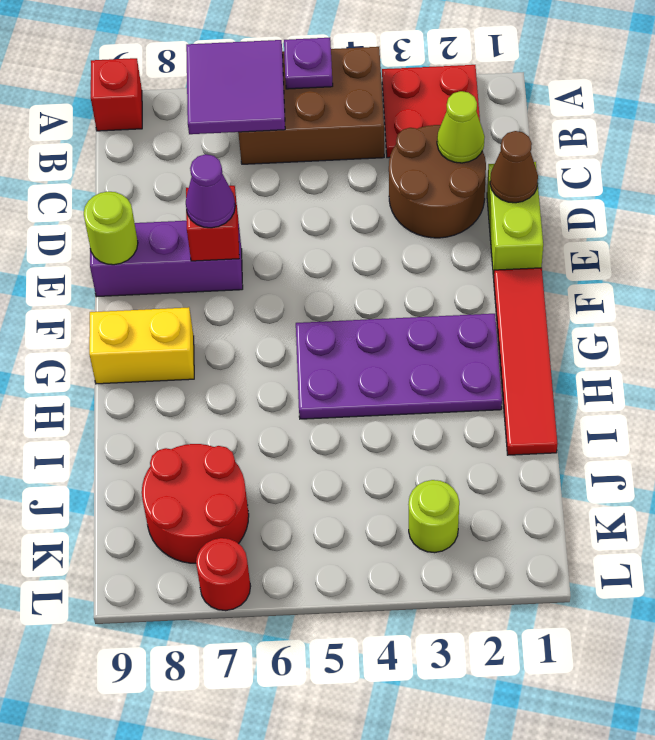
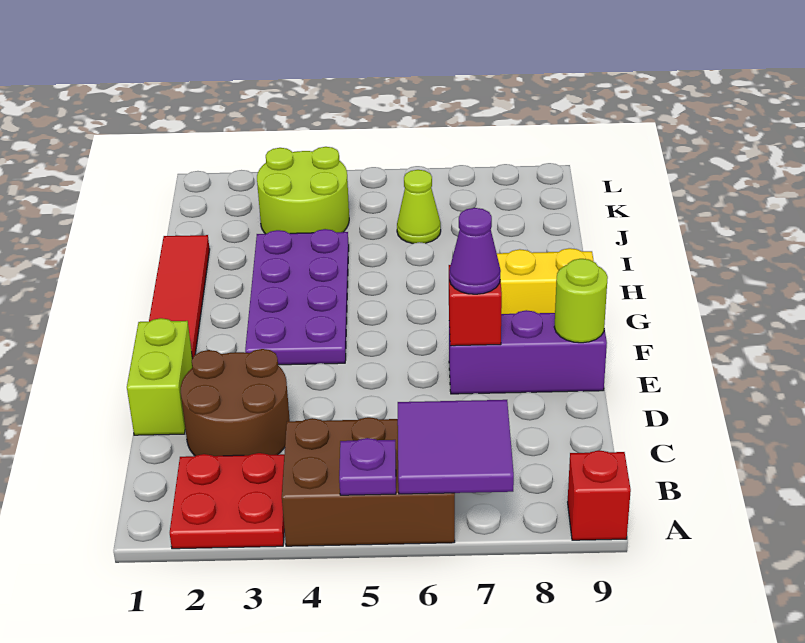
lime 1x1 cone [437,91,485,163] -> lime 1x1 cone moved to [397,170,441,243]
brown 1x1 cone [490,131,538,203] -> none
purple 2x4 plate [296,314,502,419] -> purple 2x4 plate turned to [245,229,349,365]
red 2x2 round brick [142,444,249,563] -> none
lime 1x1 round brick [408,480,459,553] -> lime 2x2 round brick [257,147,349,234]
red 1x1 round brick [196,538,251,611] -> none

